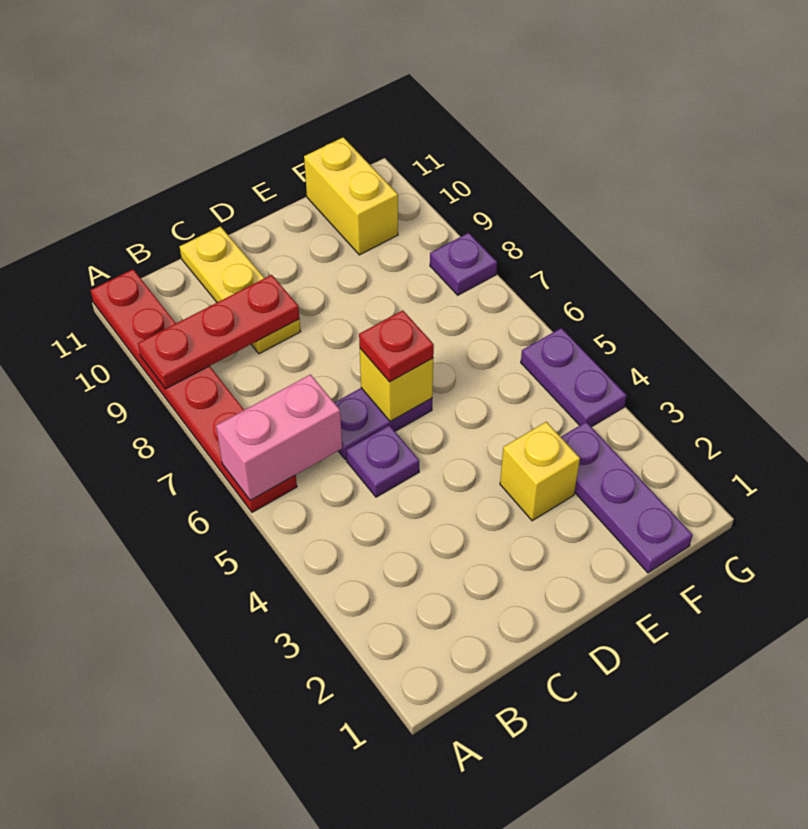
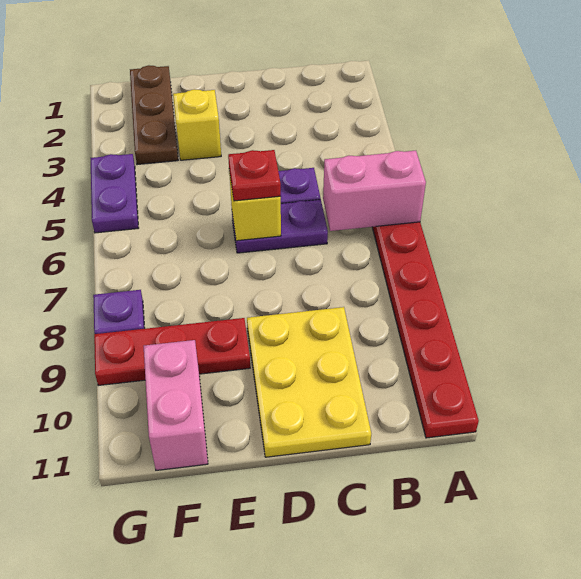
red 1x3 plate [138,275,299,389] -> red 1x3 plate moved to [94,318,250,386]
yellow 1x3 plate [180,226,301,354] -> yellow 2x3 plate [247,307,371,457]
purple 1x3 plate [561,422,693,573] -> brown 1x3 plate [130,65,178,165]
yellow 1x2 brick [304,137,398,255] -> pink 1x2 brick [144,340,208,470]

